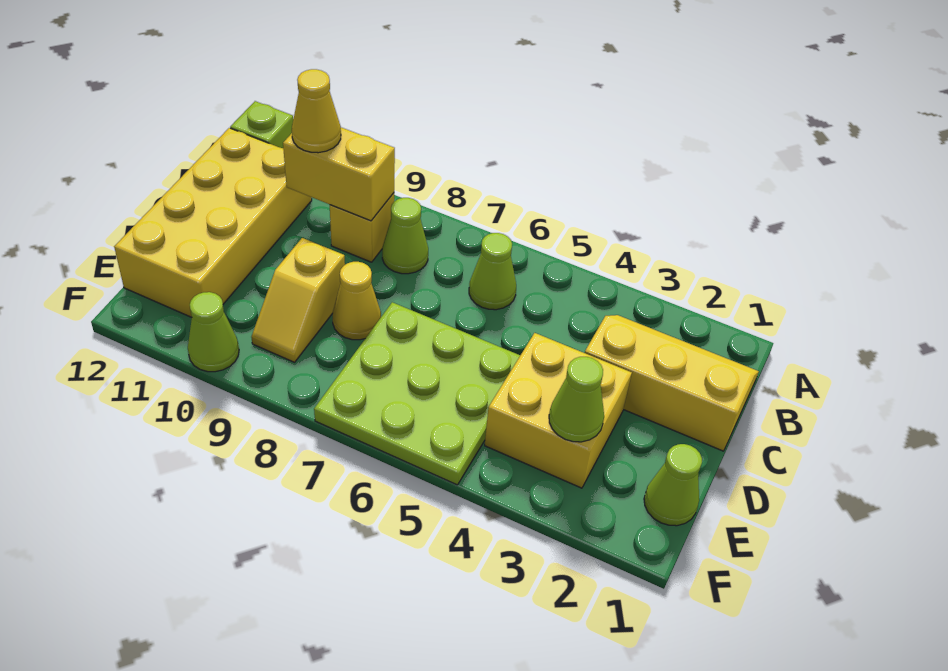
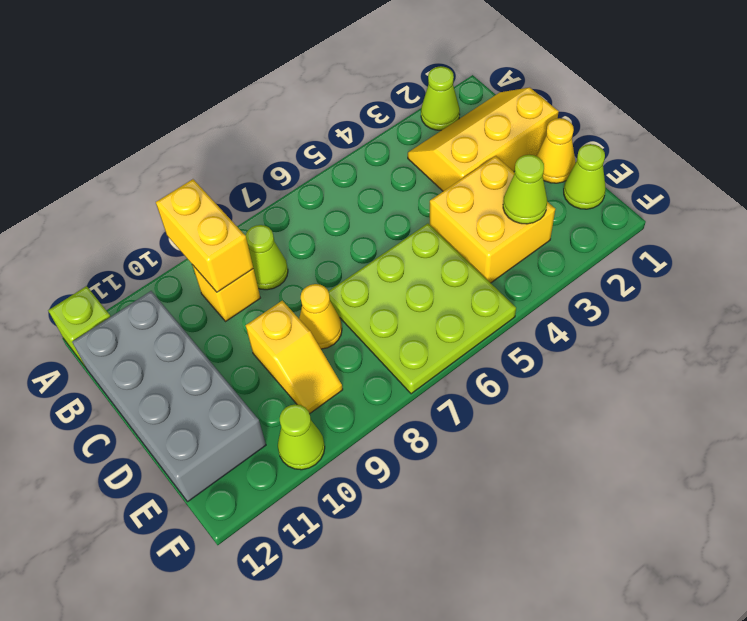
lime 1x1 cone [469,233,516,310] -> lime 1x1 cone moved to [421,66,460,130]
yellow 1x2 brick [283,127,395,221] -> yellow 1x2 brick turned to [156,179,253,292]
yellow 1x1 cone [292,69,341,153] -> yellow 1x1 cone moved to [537,118,575,183]
yellow 2x4 brick [114,128,312,317] -> grey 2x4 brick [72,291,266,502]

